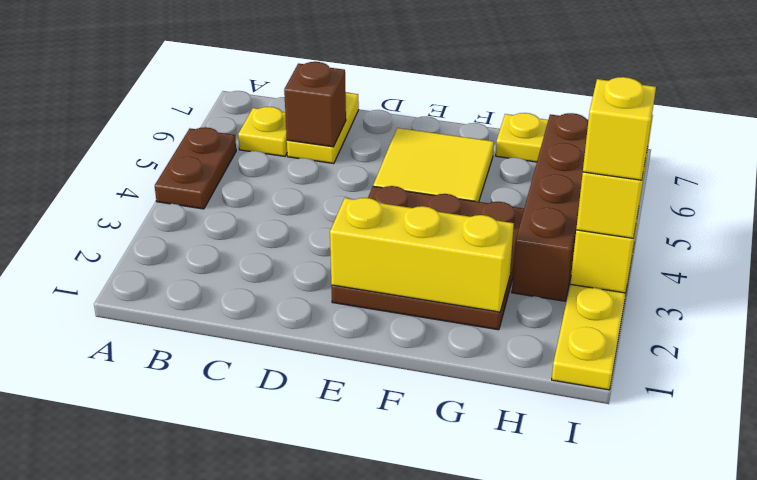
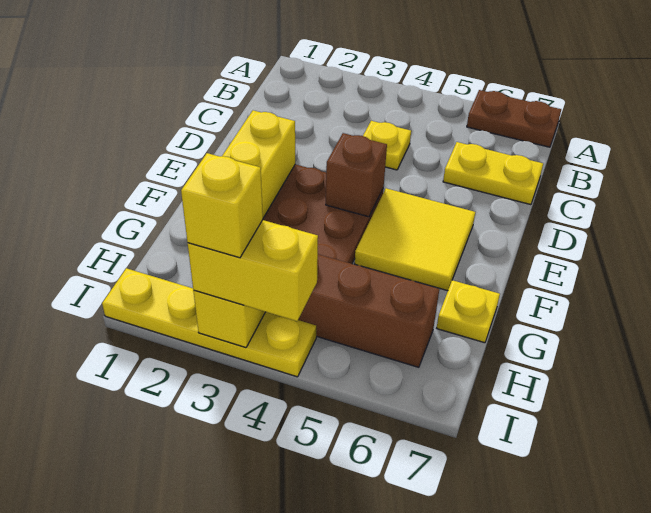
brown 1x2 plate [155,127,236,209] -> brown 1x2 plate moved to [467,90,561,147]
yellow 1x1 plate [238,107,287,156] -> yellow 1x1 plate moved to [363,121,411,170]
brown 1x1 brick [284,62,346,147] -> brown 1x1 brick moved to [326,133,387,217]

